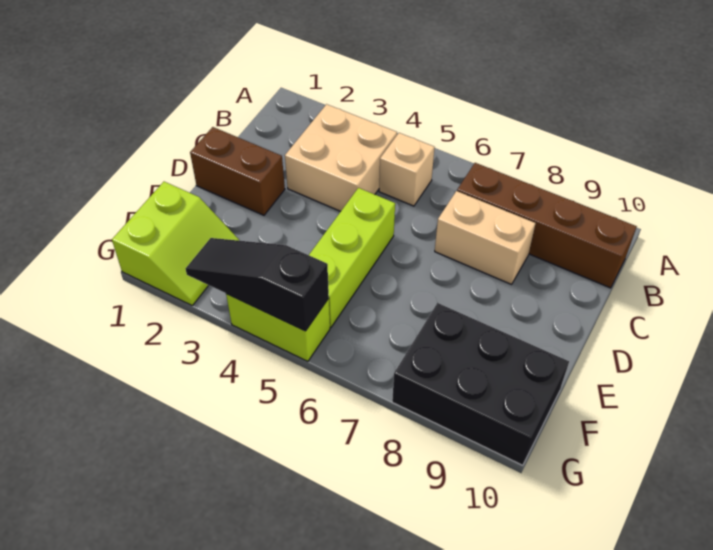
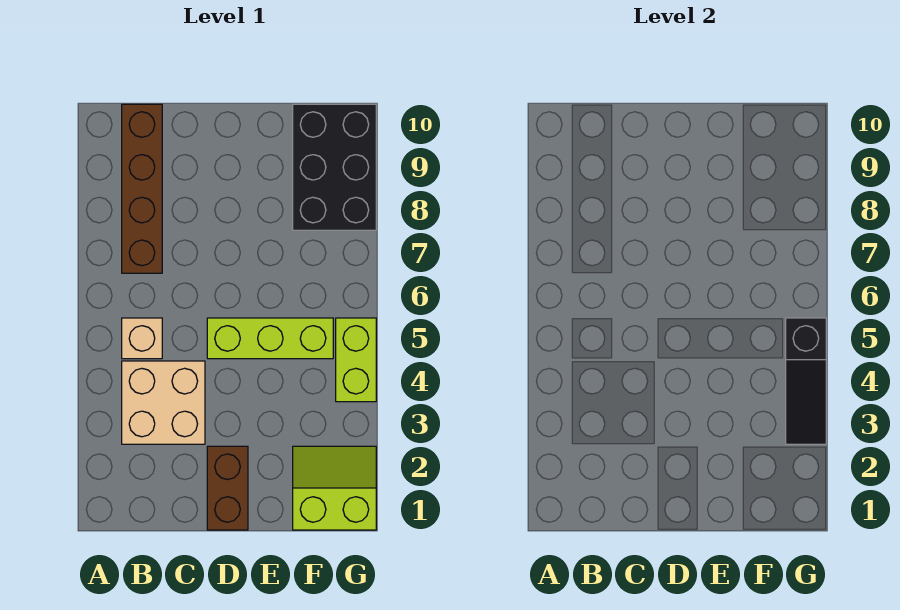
tan 1x2 brick [435,191,535,284] -> none

